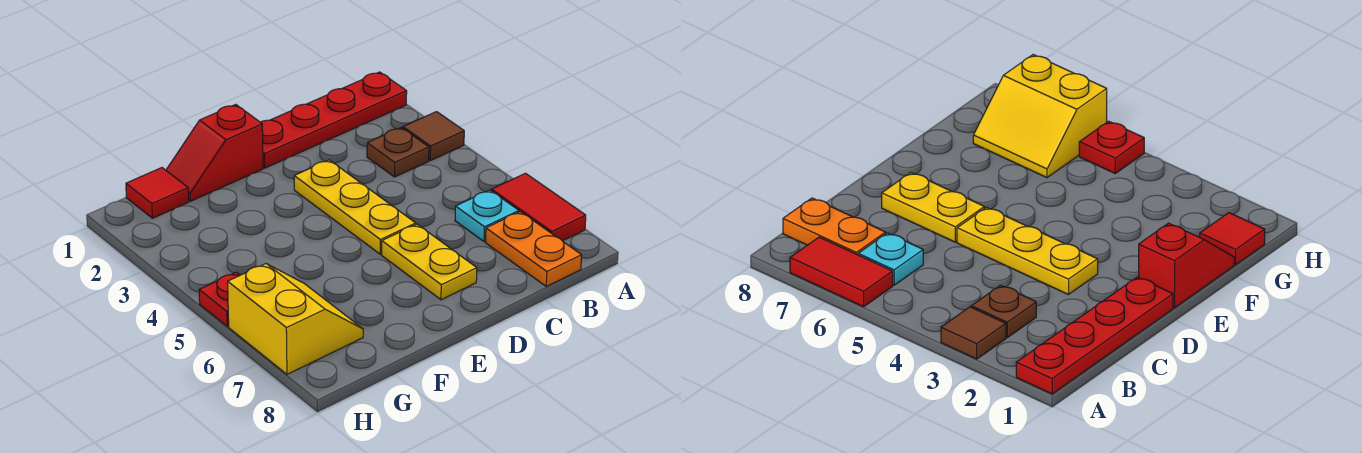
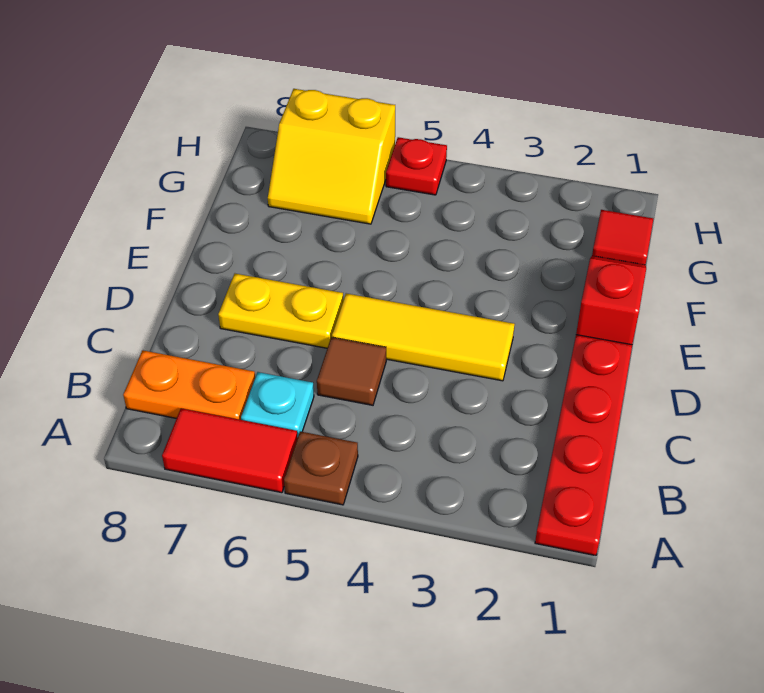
brown 1x1 tile [403,112,464,161] -> brown 1x1 tile moved to [317,337,386,405]
brown 1x1 plate [367,128,429,177] -> brown 1x1 plate moved to [284,431,358,505]
yellow 1x3 plate [294,160,416,254] -> yellow 1x3 tile [332,293,515,381]

